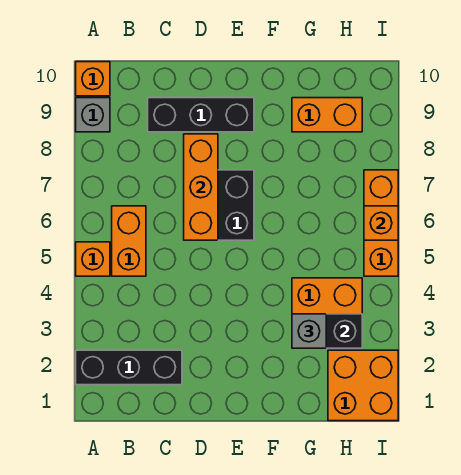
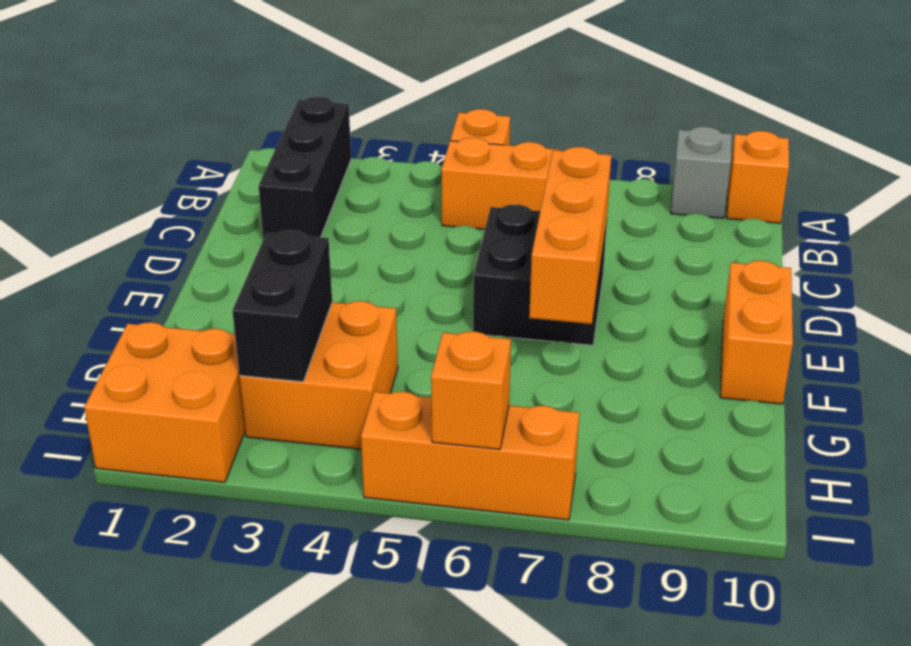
black 1x3 brick [148,98,254,132] -> none
orange 1x3 brick [184,134,218,240] -> orange 1x3 brick turned to [529,147,611,324]
grey 1x1 brick [292,314,326,348] -> none
orange 1x2 brick [292,98,362,132] -> orange 1x2 brick moved to [720,261,793,404]

